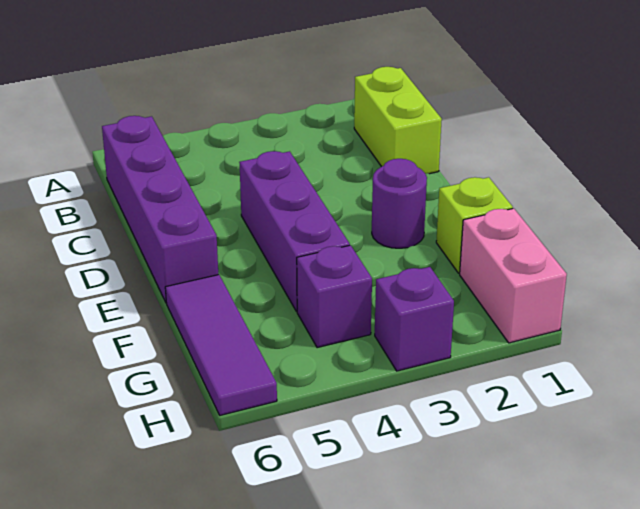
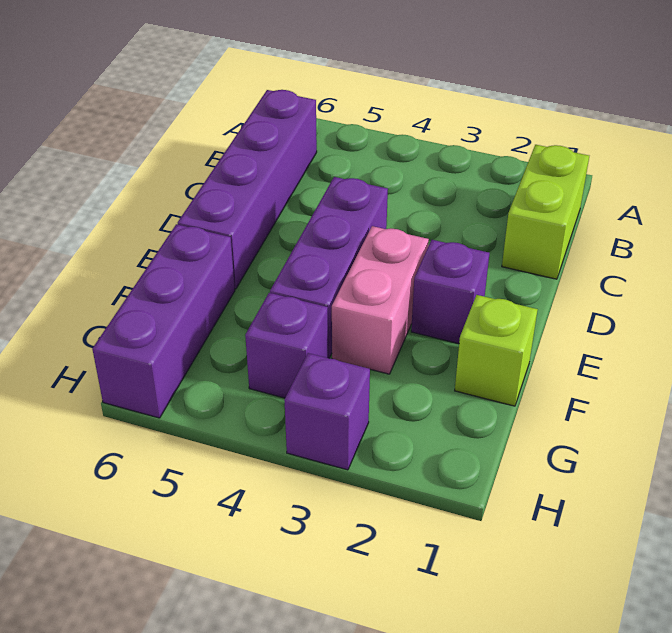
purple 1x1 round brick [372,159,427,248] -> purple 1x1 brick [411,240,490,344]
purple 1x3 tile [165,275,277,415] -> purple 1x3 brick [92,224,235,418]
pink 1x2 brick [460,208,567,343] -> pink 1x2 brick moved to [332,226,429,374]

